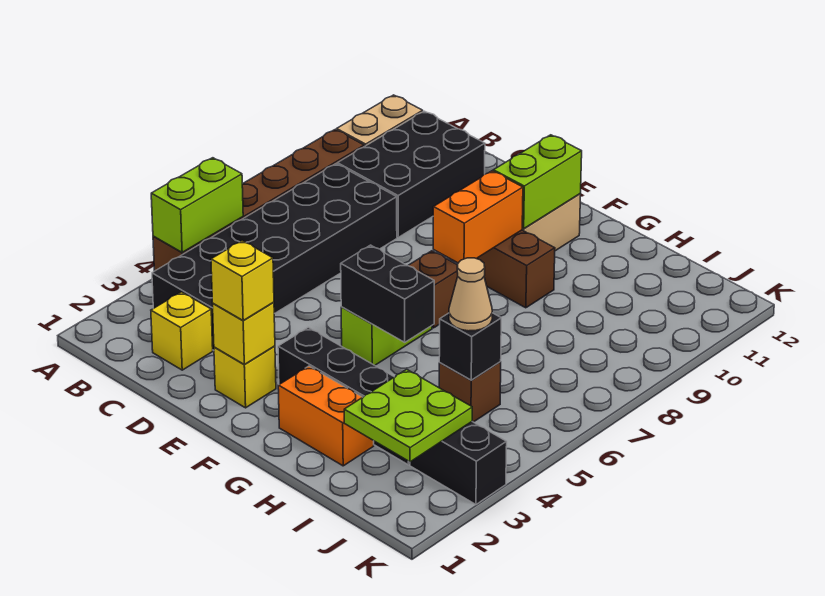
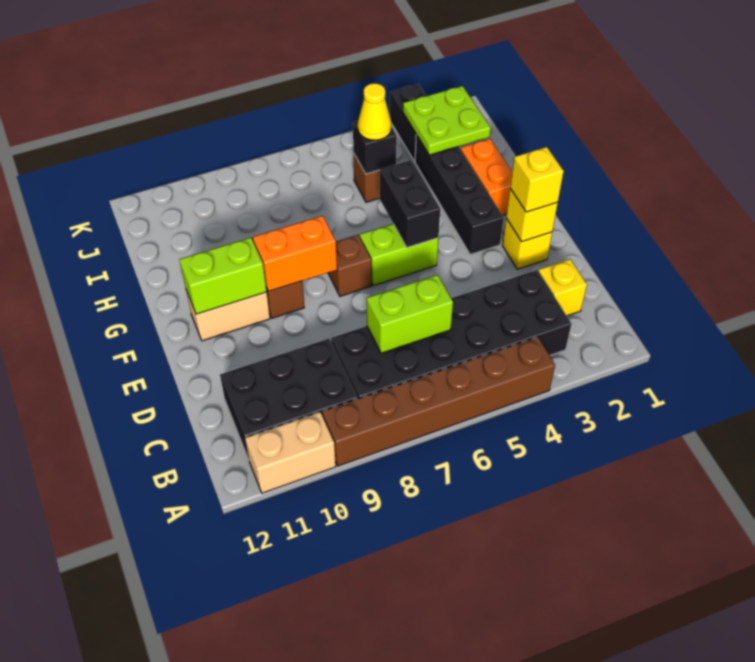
lime 1x2 brick [151,158,243,252] -> lime 1x2 brick moved to [367,275,453,353]
tan 1x1 cone [449,258,492,331] -> yellow 1x1 cone [358,83,391,140]

